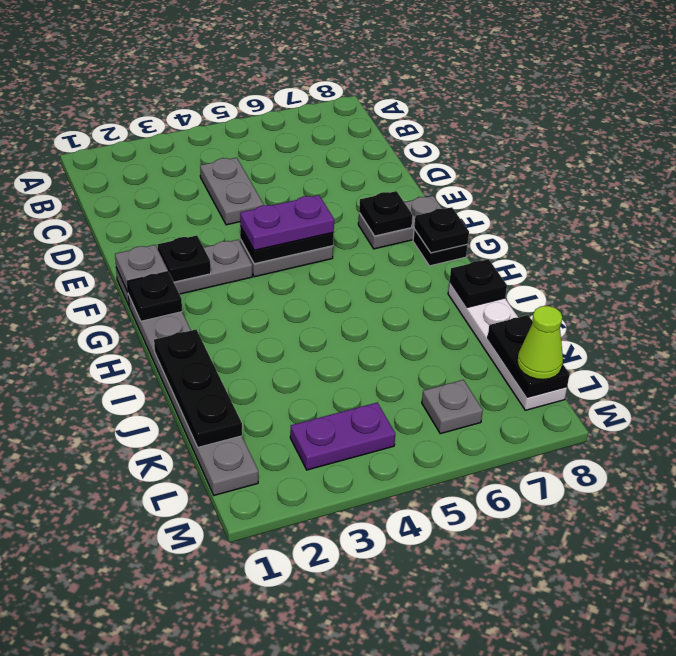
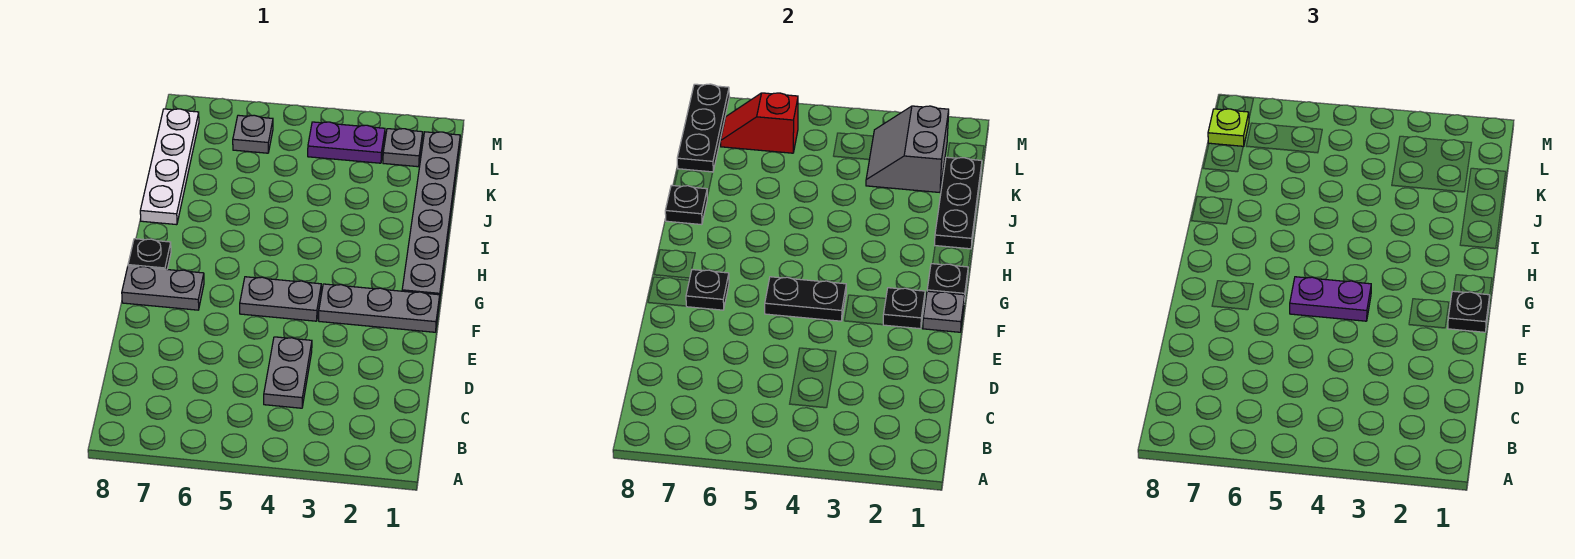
black 1x1 plate [414,207,469,253] -> black 1x1 plate moved to [1448,291,1490,332]
none -> grey 2x2 slope [866,106,949,192]
black 1x2 plate [488,315,570,397] -> black 1x3 plate [677,84,729,172]
none -> grey 1x1 plate [383,129,423,167]
none -> red 1x2 slope [720,93,798,153]
lime 1x1 cone [517,306,563,380] -> lime 1x1 plate [1208,109,1249,147]

